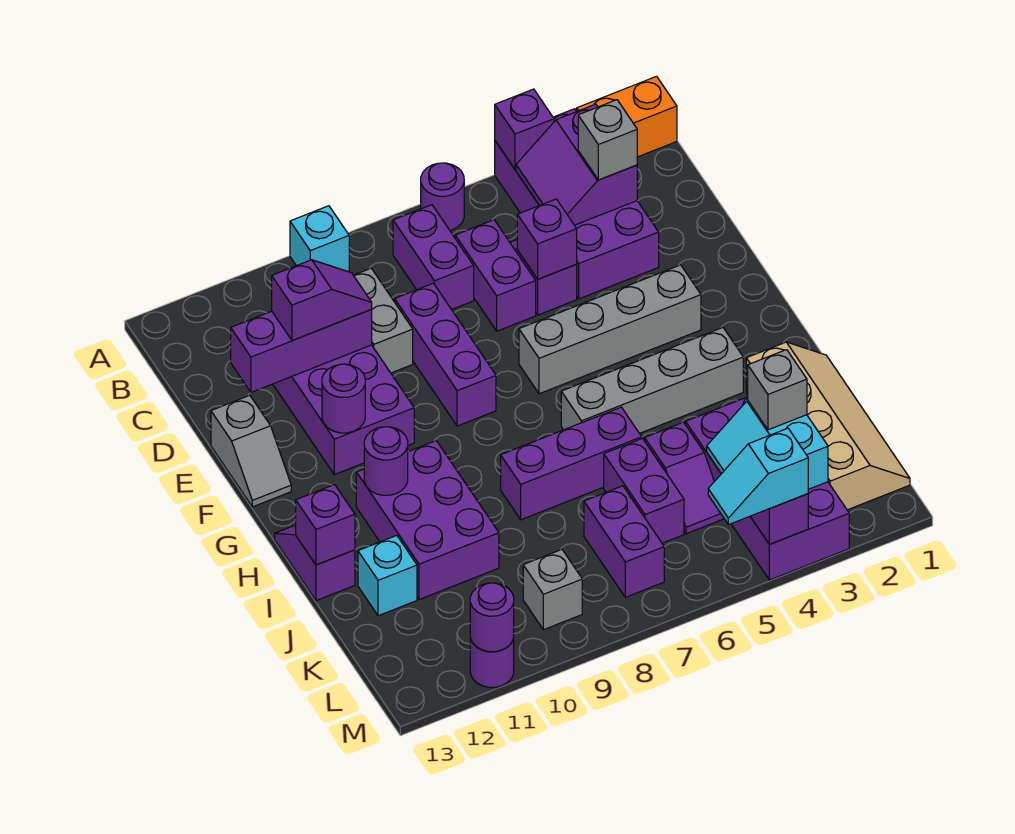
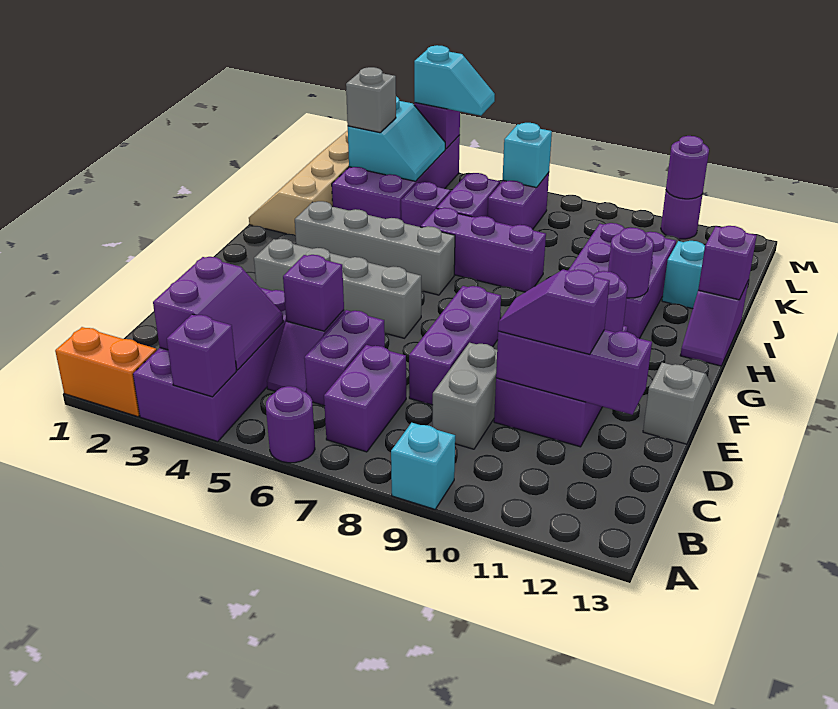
grey 1x1 brick [578,100,637,180] -> none
none -> cyan 1x1 brick [503,123,552,188]
grey 1x1 brick [523,550,582,630] -> none

